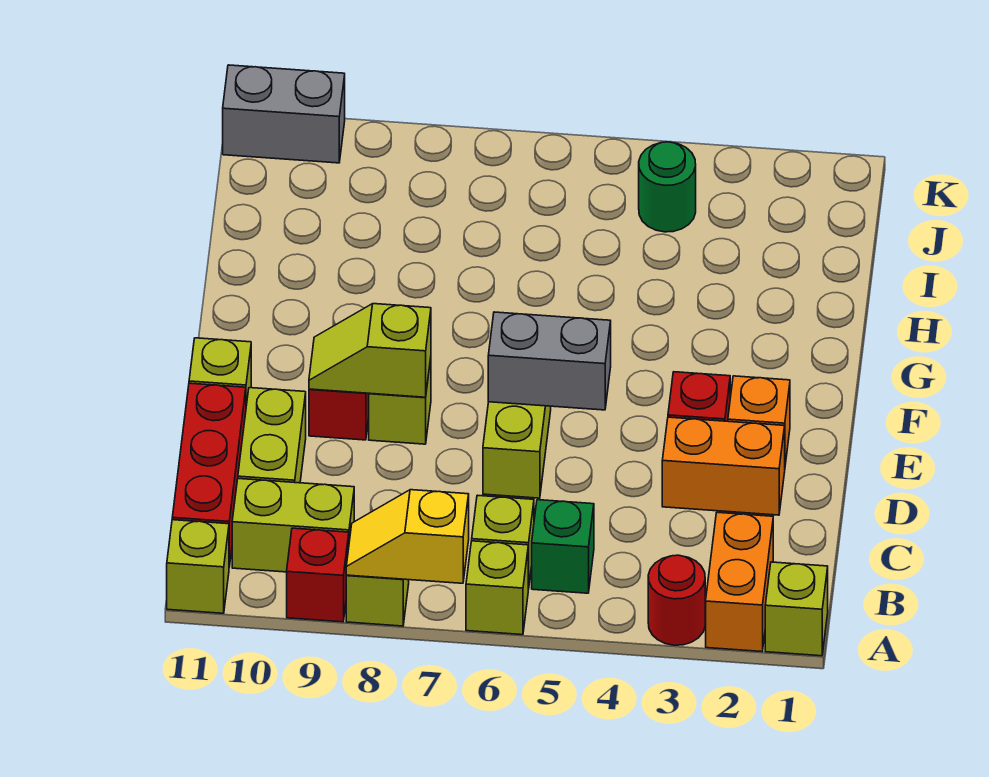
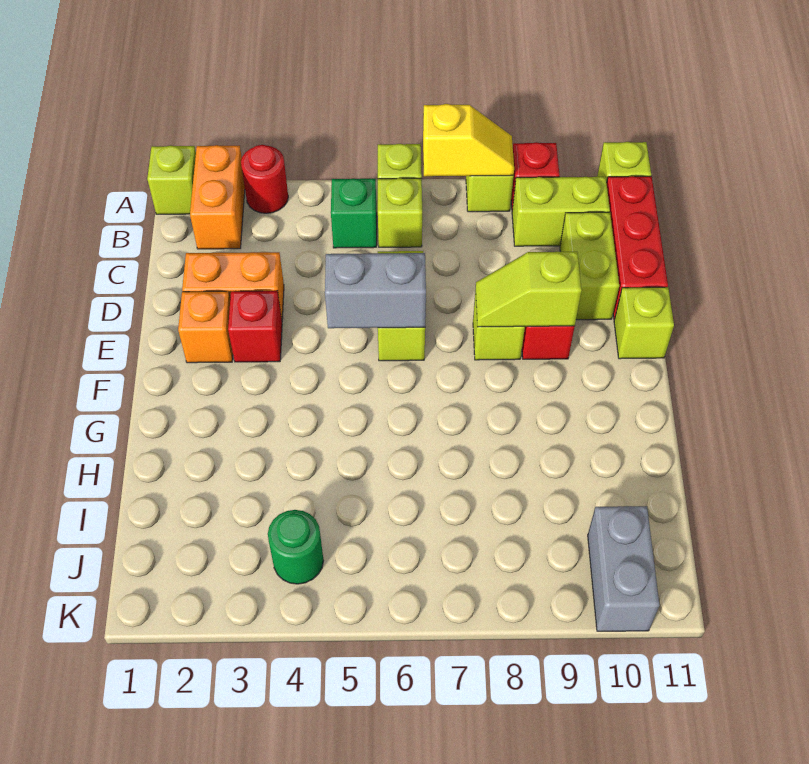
lime 1x2 slope [309,304,431,397] -> lime 1x2 slope turned to [476,252,582,327]
grey 1x2 brick [223,65,345,163] -> grey 1x2 brick turned to [588,506,660,631]

